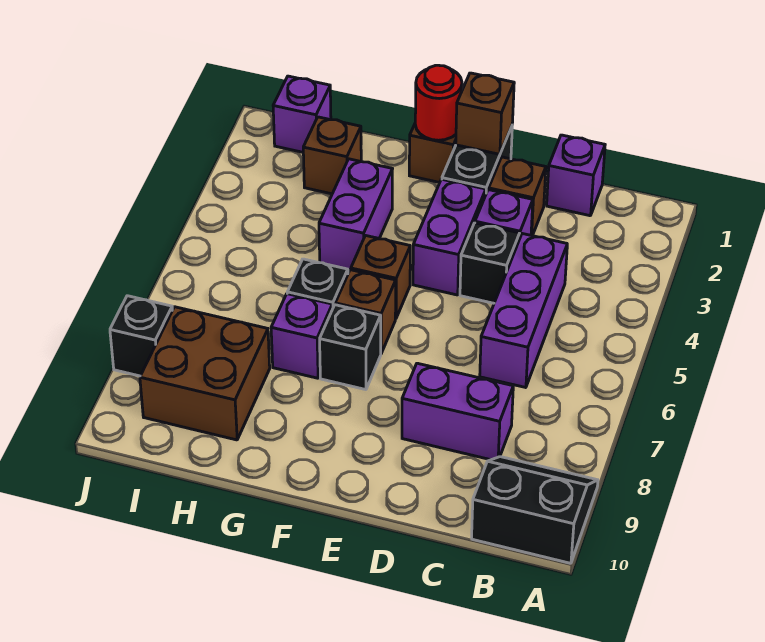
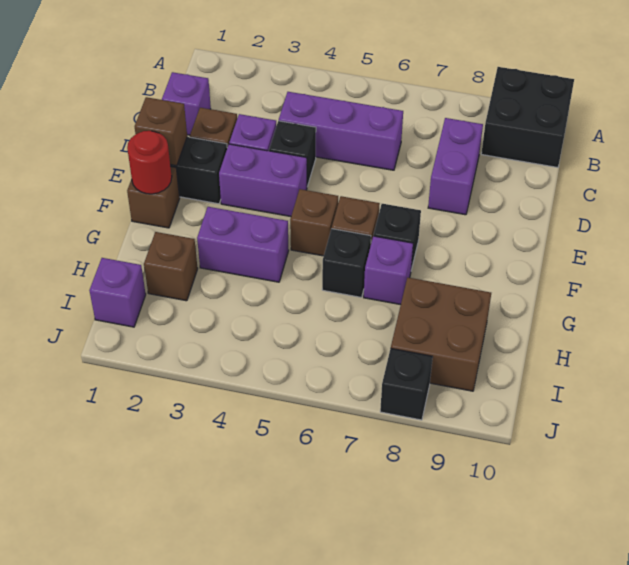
black 2x2 slope [472,457,598,563] -> black 2x2 brick [481,67,574,167]

